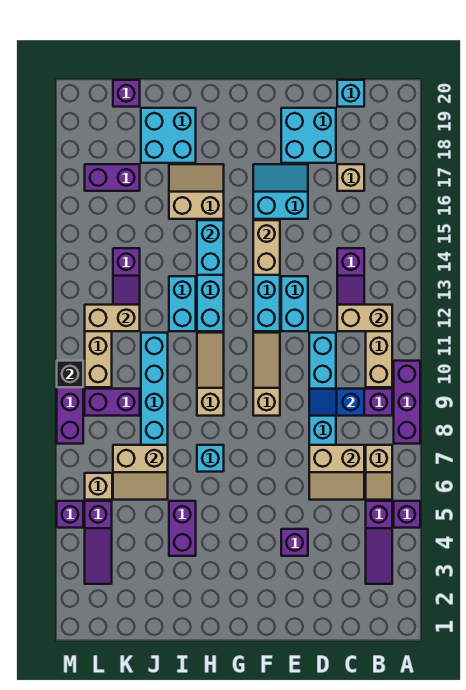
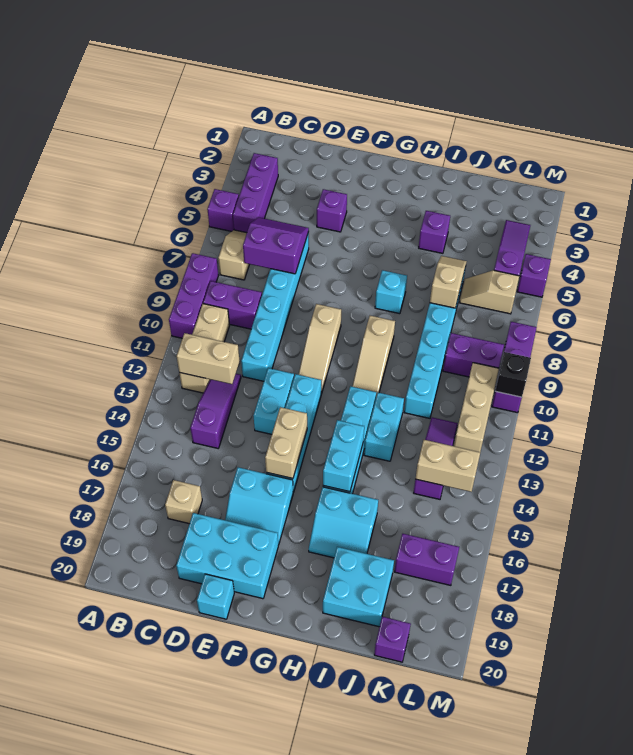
purple 1x3 slope [366,501,392,584] -> purple 1x3 brick [233,153,278,233]
tan 2x2 slope [309,445,364,500] -> purple 2x2 slope [243,217,309,274]
blue 1x2 slope [309,389,364,416] -> none
cyan 1x1 brick [337,80,364,107] -> cyan 1x1 brick moved to [197,574,234,619]
cyan 2x2 brick [281,108,336,163] -> cyan 2x3 brick [176,513,278,599]
tan 2x2 slope [169,164,224,219] -> cyan 2x2 slope [309,487,378,558]
purple 1x2 brick [169,501,196,556] -> purple 1x1 brick [419,211,450,253]
tan 2x2 slope [113,445,168,500] -> tan 1x2 slope [430,256,466,308]
tan 1x2 brick [85,305,140,331] -> tan 1x2 brick moved to [416,440,480,492]

